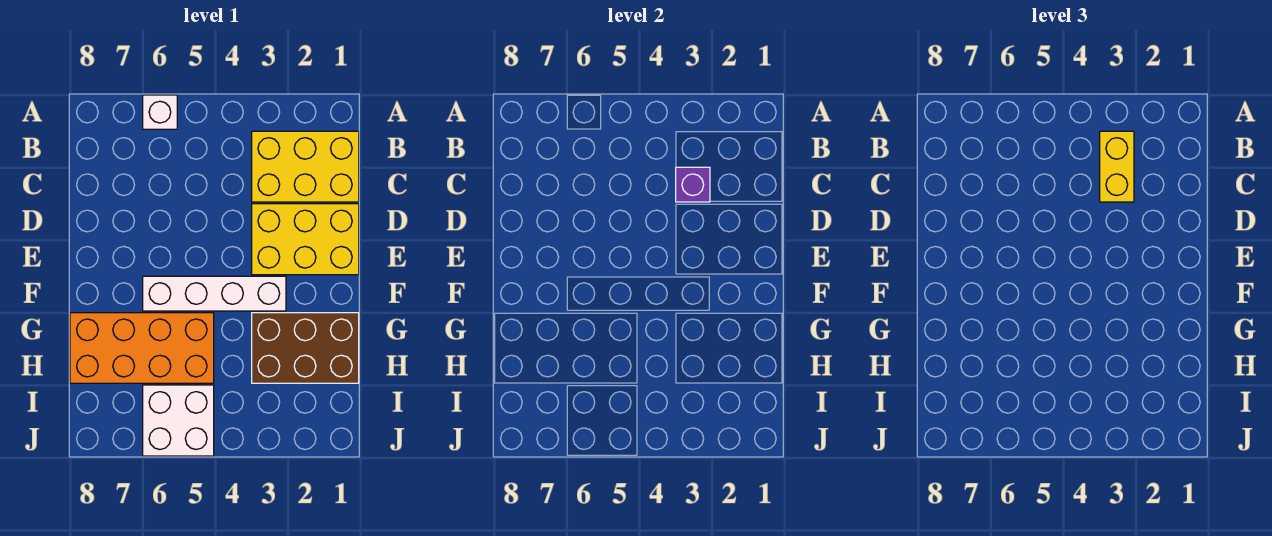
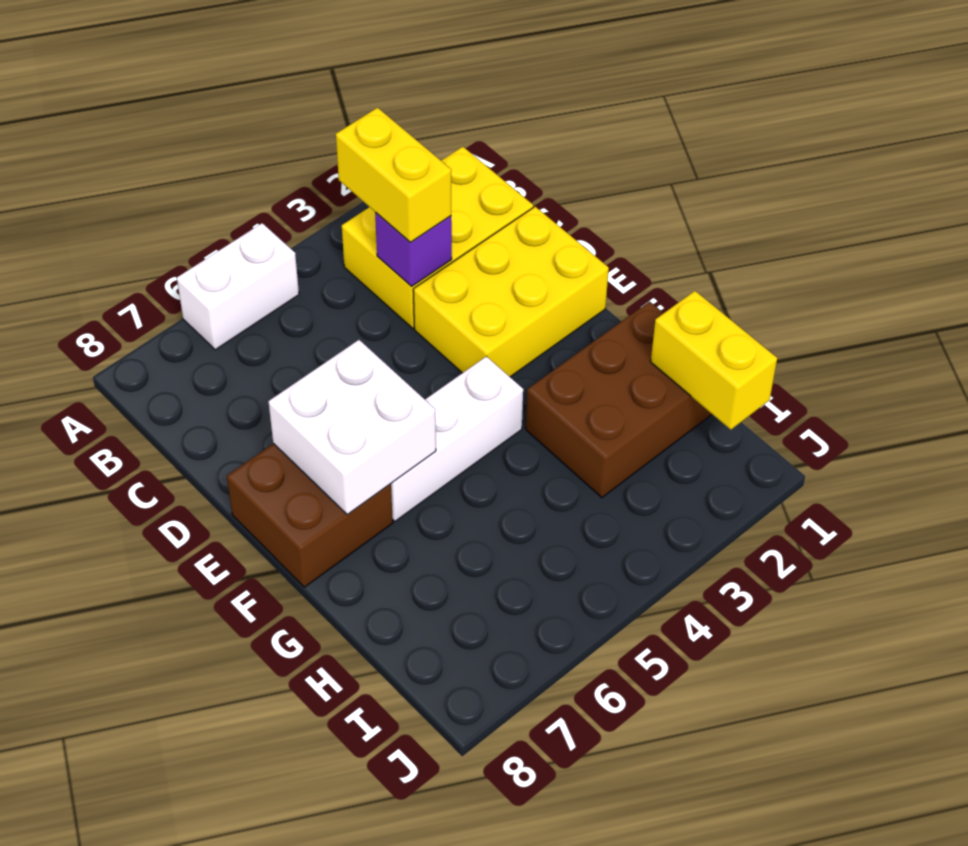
white 1x1 brick [143,95,177,129] -> white 1x2 brick [177,223,299,350]
none -> brown 2x2 brick [227,443,393,587]
white 1x4 brick [143,276,286,311] -> white 1x3 brick [391,356,523,521]
orange 2x4 brick [70,313,214,383] -> none
none -> yellow 1x2 brick [651,291,777,430]
white 2x2 brick [143,385,214,456] -> white 2x2 brick moved to [269,340,436,515]

